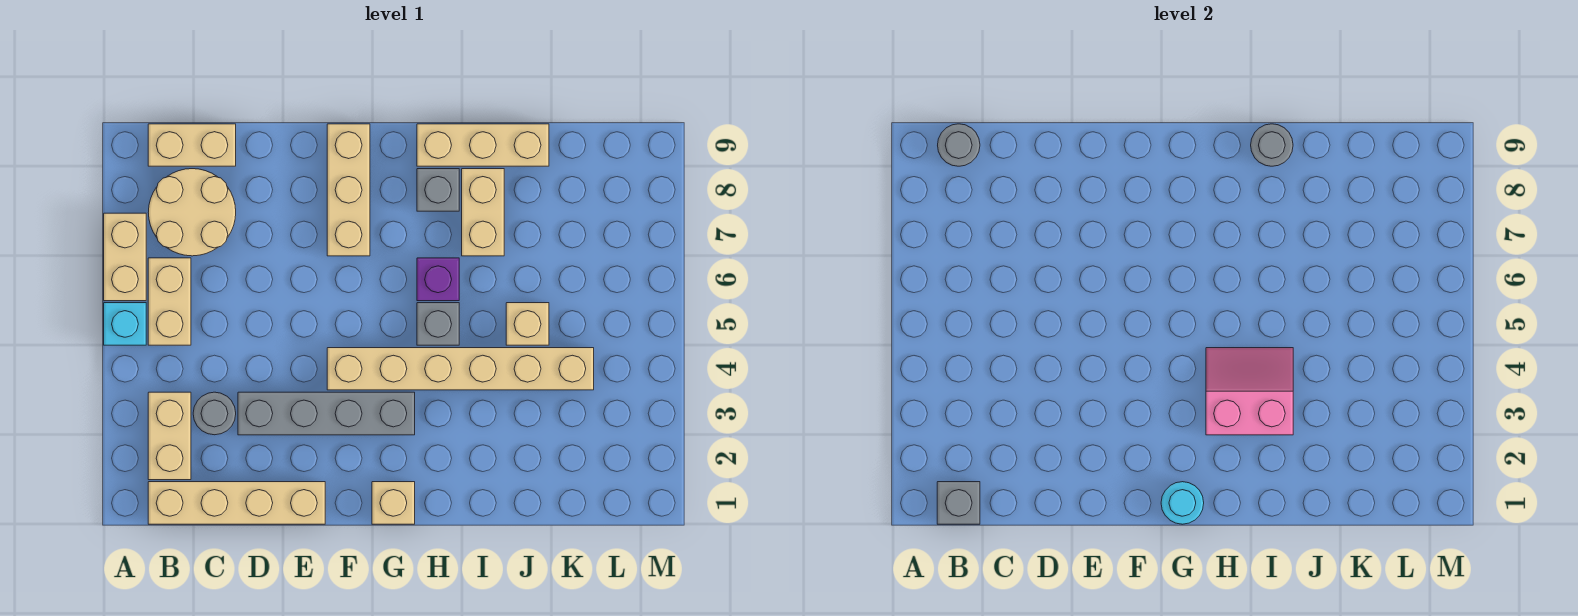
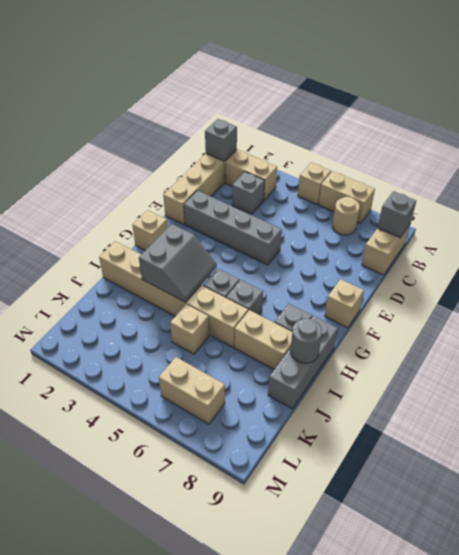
cyan 1x1 brick [104,303,146,345] -> tan 1x1 brick [298,162,331,205]
tan 1x2 brick [148,258,191,345] -> tan 1x2 brick moved to [159,357,225,424]
tan 2x2 round brick [148,169,236,256] -> tan 1x1 round brick [333,197,360,235]
grey 1x1 round brick [938,124,980,166] -> grey 1x1 brick [378,191,416,238]
grey 1x1 round brick [193,392,236,435] -> grey 1x1 brick [232,172,265,214]
grey 1x4 brick [238,392,415,435] -> grey 1x4 brick turned to [184,190,282,265]
tan 1x6 brick [327,348,594,390] -> tan 1x6 brick turned to [99,241,248,347]
tan 1x3 brick [327,124,370,256] -> tan 1x1 brick [325,279,364,328]
cyan 1x1 round brick [1161,482,1204,524] -> none
pink 2x2 slope [1206,348,1293,435] -> grey 2x2 slope [139,224,217,302]
purple 1x1 brick [417,258,459,301] -> grey 1x1 brick [226,280,263,315]
tan 1x3 brick [417,124,549,166] -> grey 1x3 brick [268,316,338,409]

